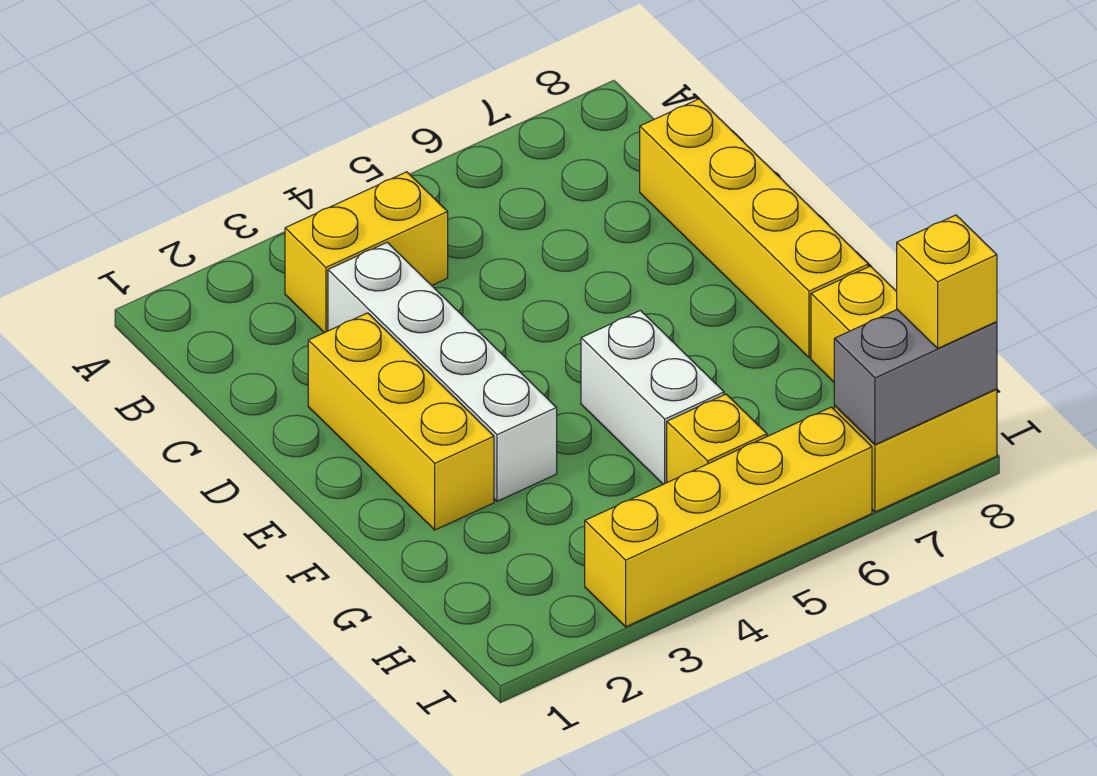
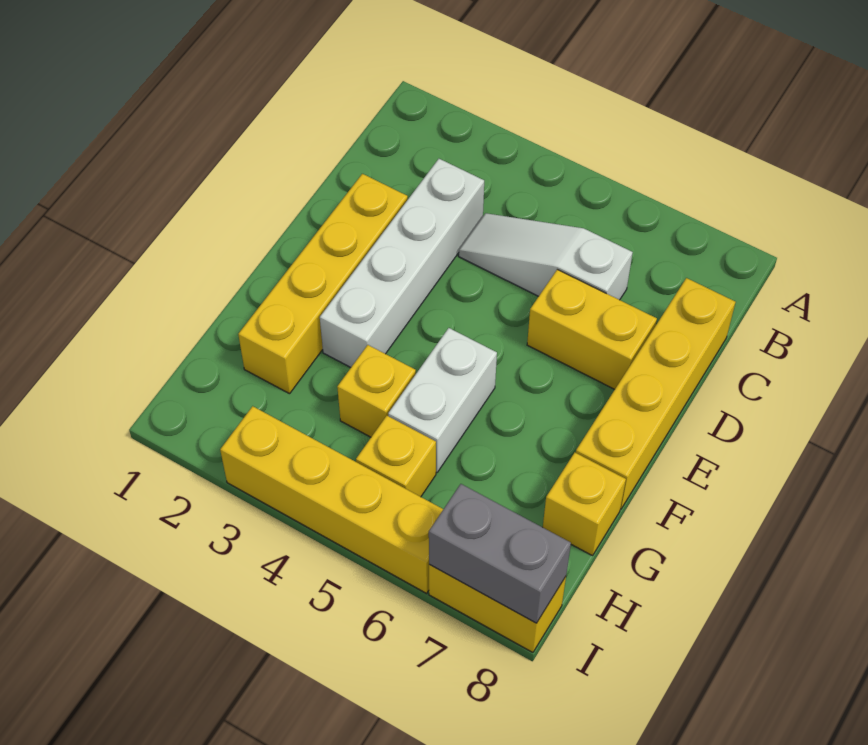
yellow 1x2 brick [285,172,448,333] -> yellow 1x2 brick moved to [527,269,657,389]
none -> white 1x3 slope [459,213,633,300]
yellow 1x3 brick [308,313,494,530] -> yellow 1x4 brick [238,174,408,394]
yellow 1x1 brick [897,215,997,348] -> yellow 1x1 brick moved to [337,345,416,437]

